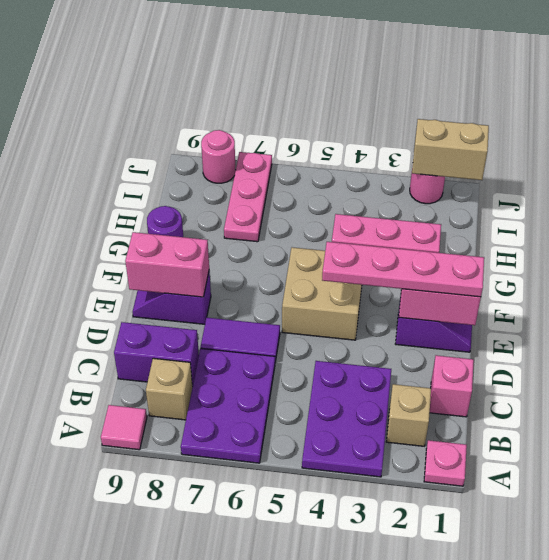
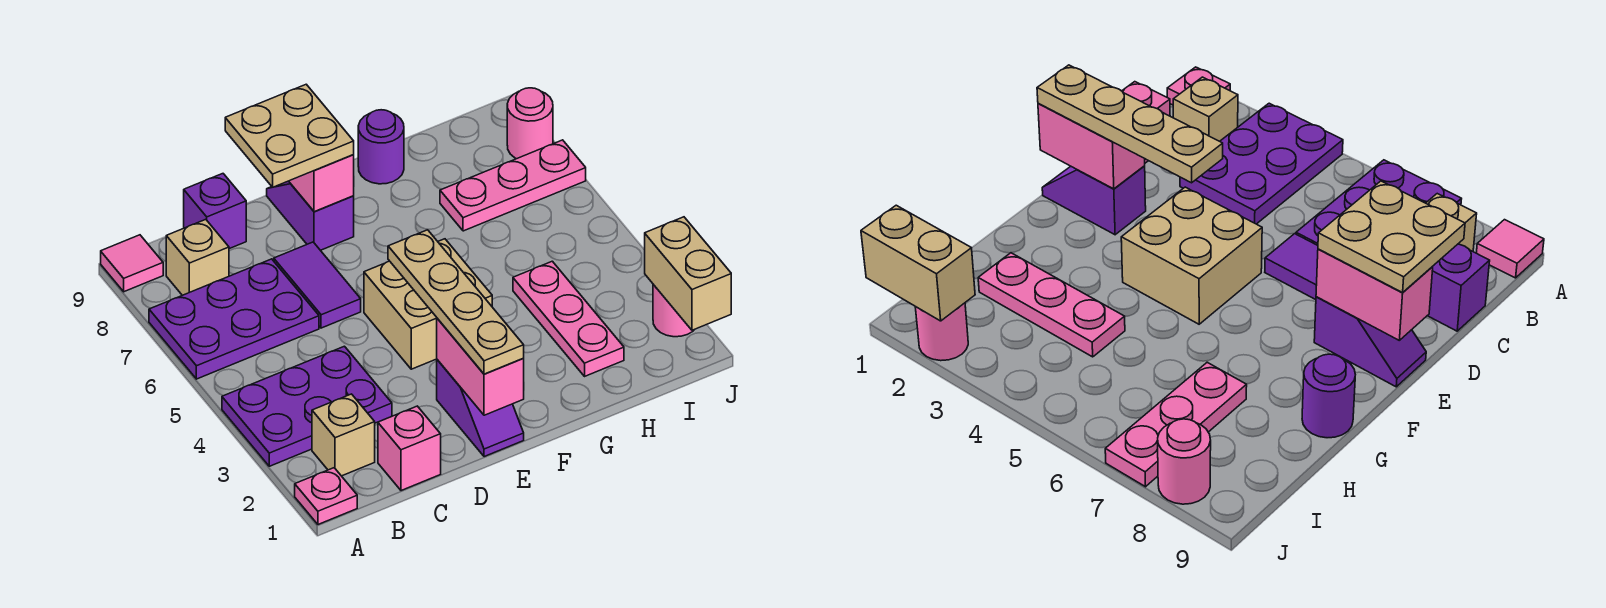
purple 1x2 brick [114,322,199,386] -> purple 1x1 brick [184,174,246,249]
none -> tan 2x2 plate [225,84,354,187]
pink 1x4 plate [322,242,484,297] -> tan 1x4 plate [388,230,524,374]

